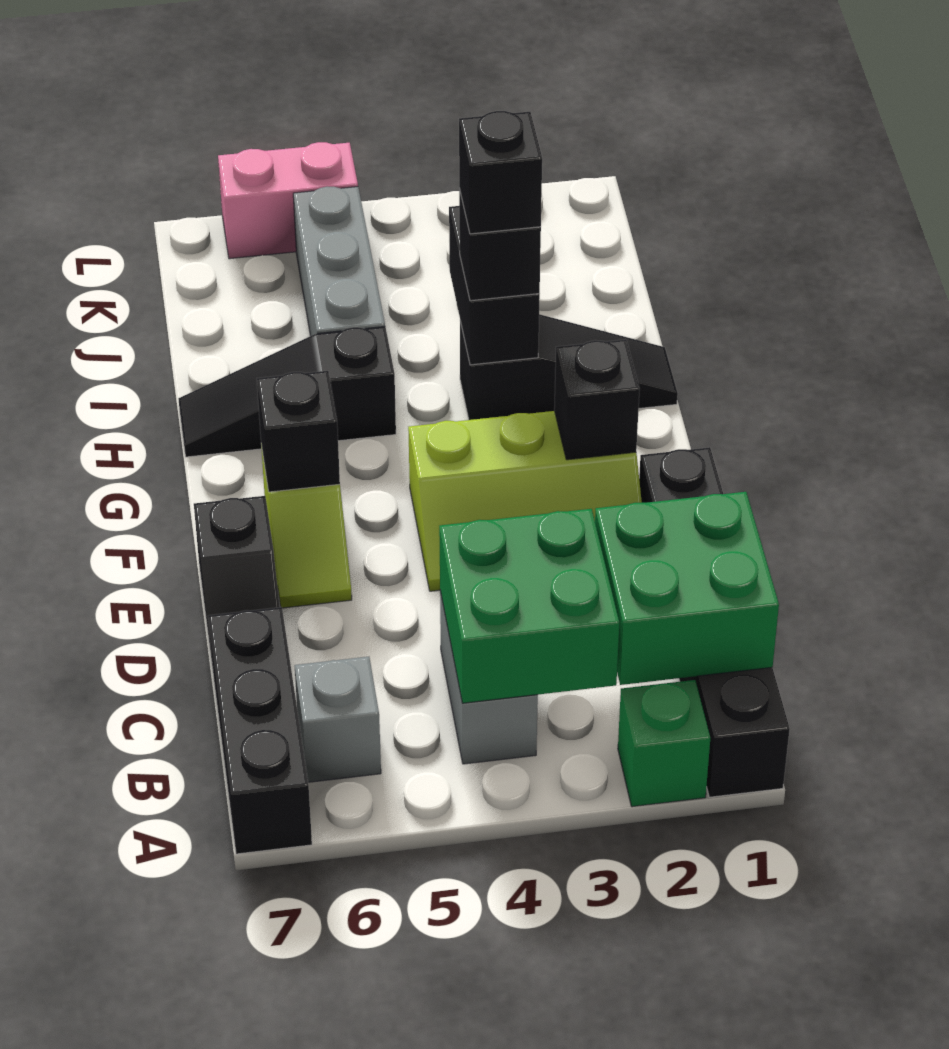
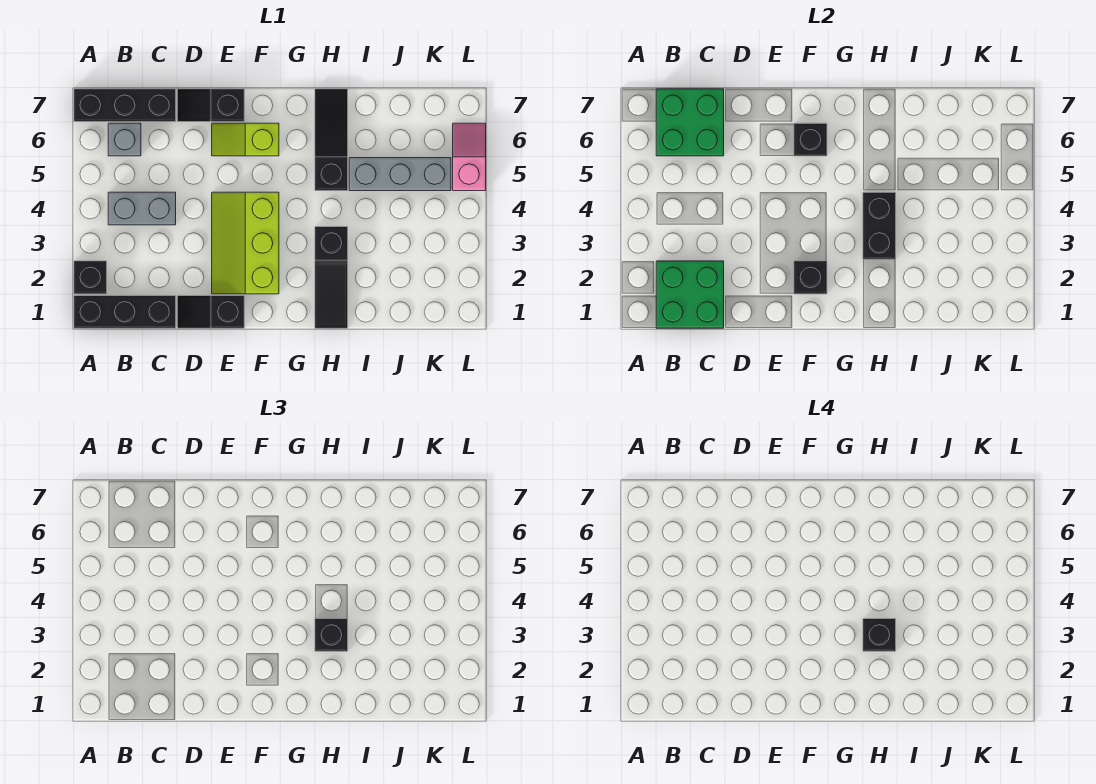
green 1x1 brick [618,680,710,807] -> black 1x1 brick [74,261,107,294]
green 2x2 brick [439,509,619,703] -> green 2x2 brick moved to [656,89,724,156]
black 1x2 brick [449,206,540,365] -> black 1x2 brick turned to [863,192,896,259]
pink 1x2 brick [218,142,358,259] -> pink 1x2 slope [453,123,486,191]

